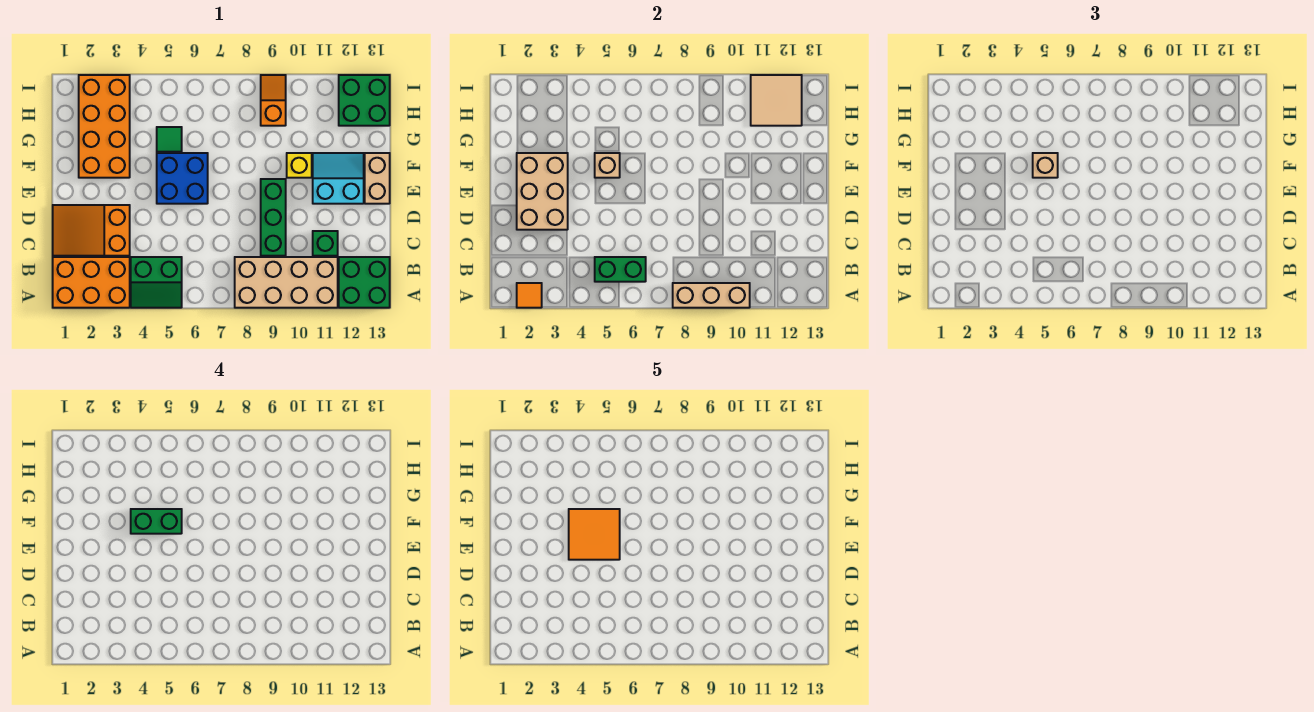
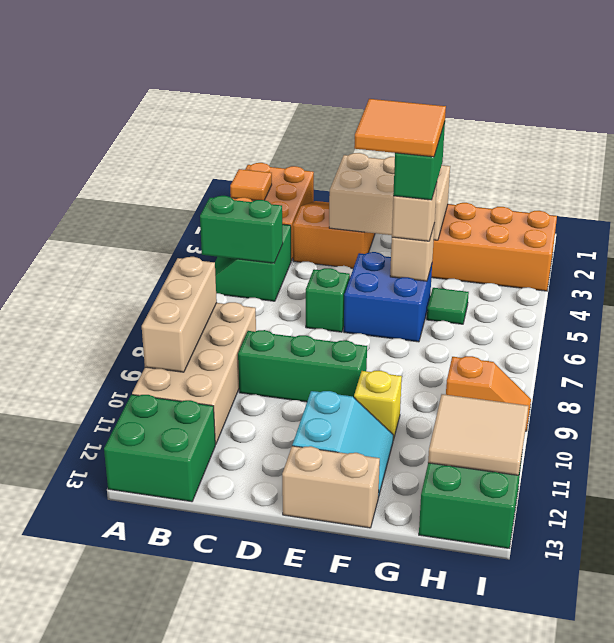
green 1x2 brick [595,257,646,282] -> green 1x2 brick turned to [200,196,283,263]
green 1x1 brick [313,231,338,256] -> green 1x1 brick moved to [306,268,350,332]

